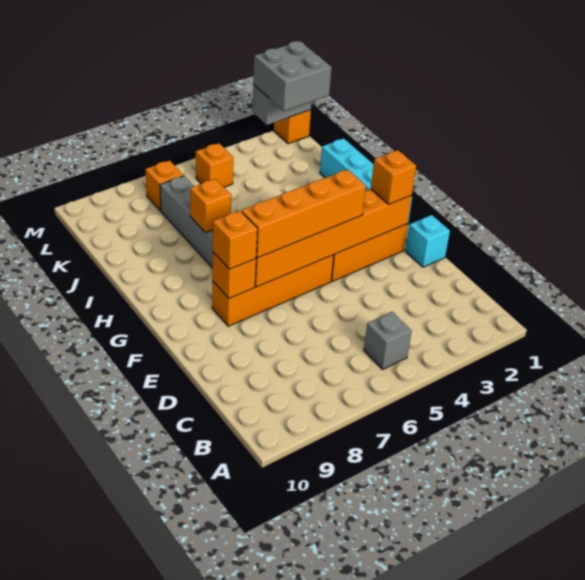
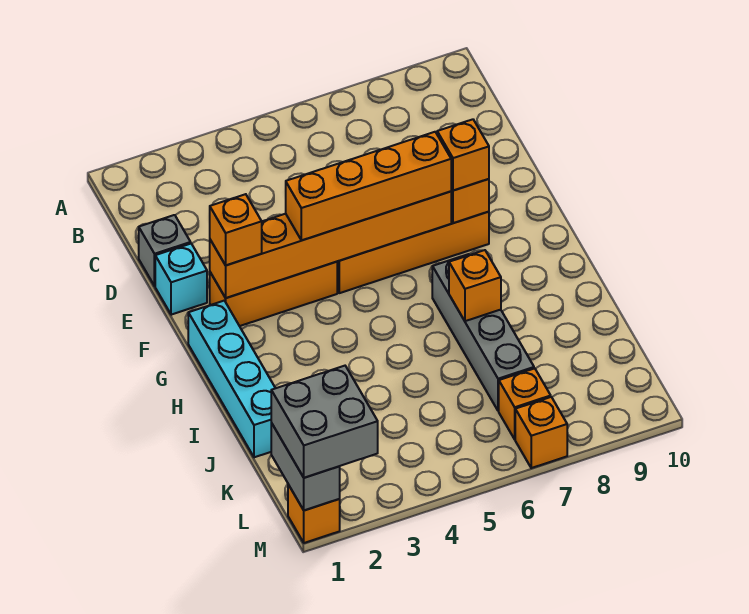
grey 1x1 brick [364,312,412,370] -> grey 1x1 brick moved to [139,215,191,286]
orange 1x1 brick [196,143,233,187] -> orange 1x1 brick moved to [515,397,567,468]
grey 1x2 brick [252,85,312,125] -> grey 1x2 brick turned to [271,423,340,510]

